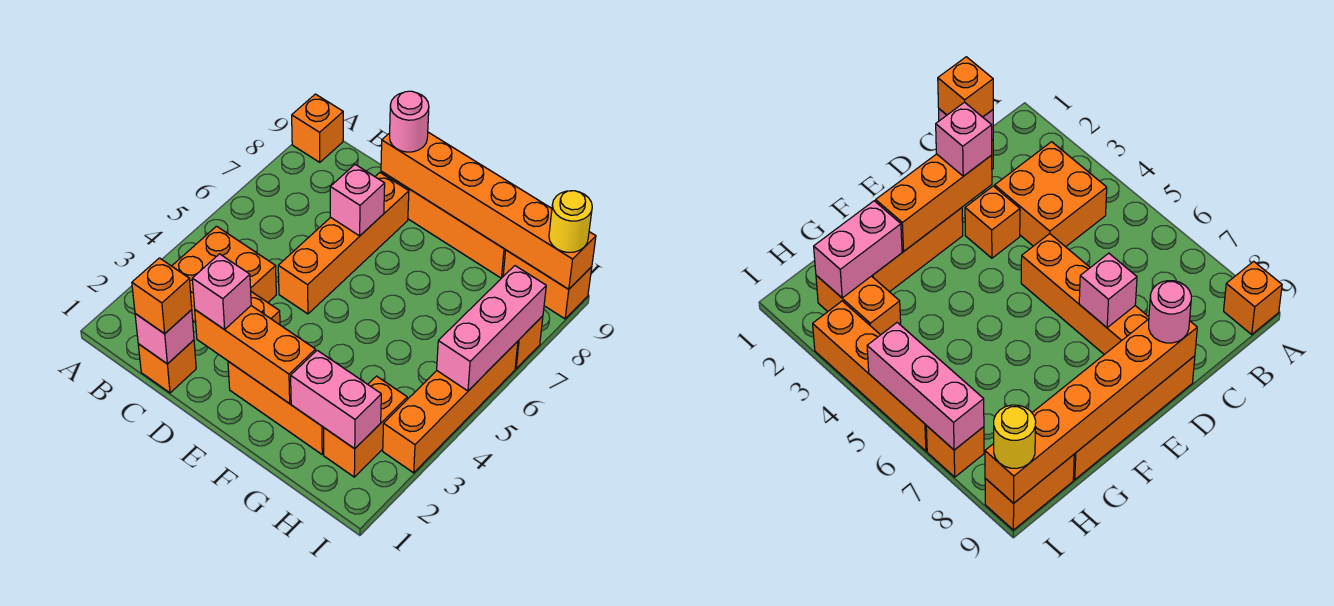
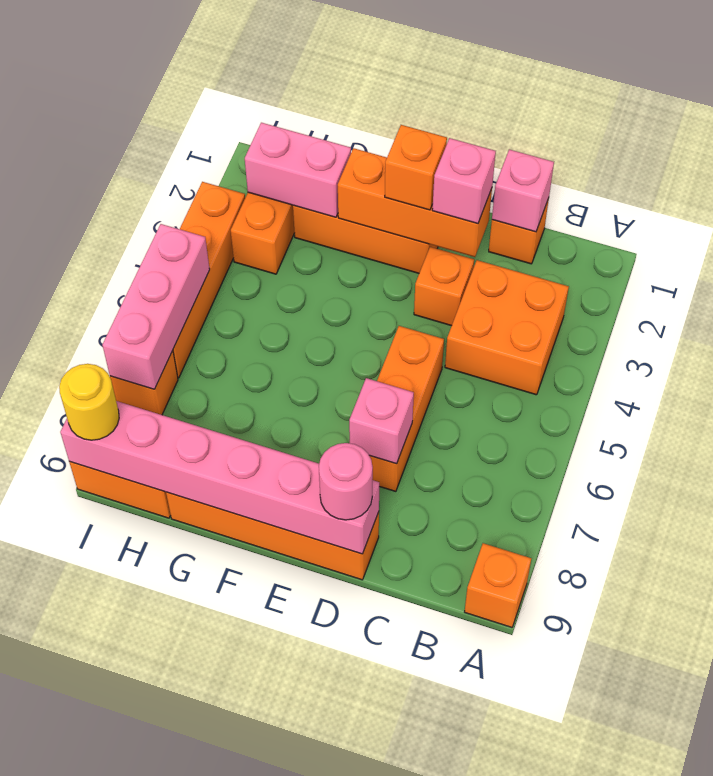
orange 1x1 brick [132,258,192,334] -> orange 1x1 brick moved to [385,125,447,210]
orange 1x4 brick [278,173,409,314] -> orange 1x3 brick [369,326,444,491]
orange 1x6 brick [381,132,596,289] -> pink 1x6 brick [60,401,379,554]

